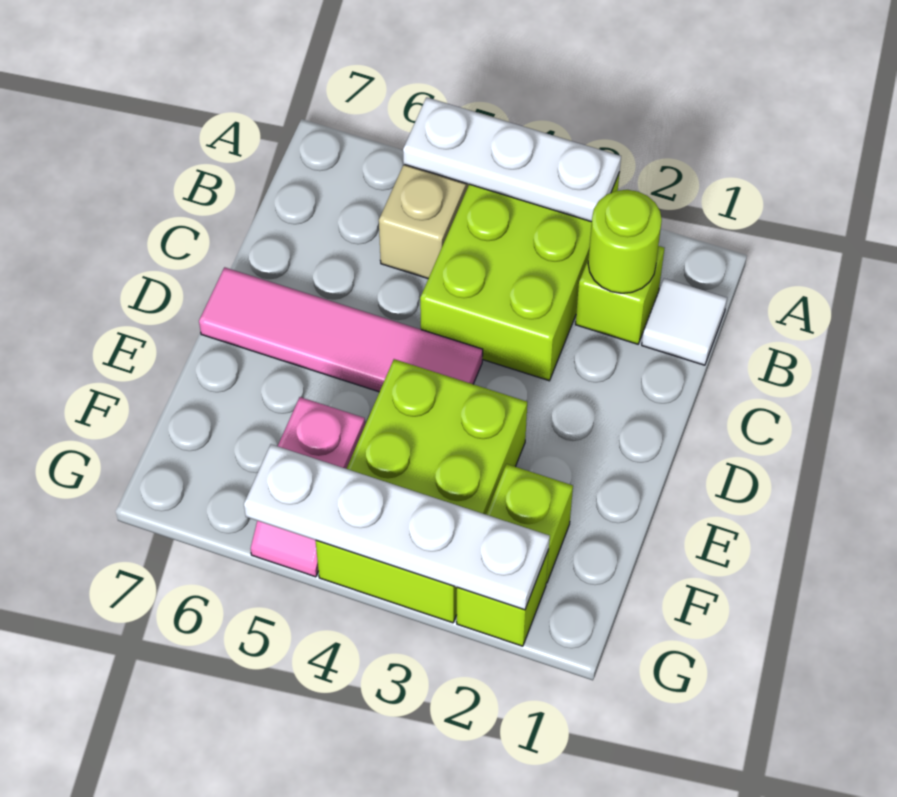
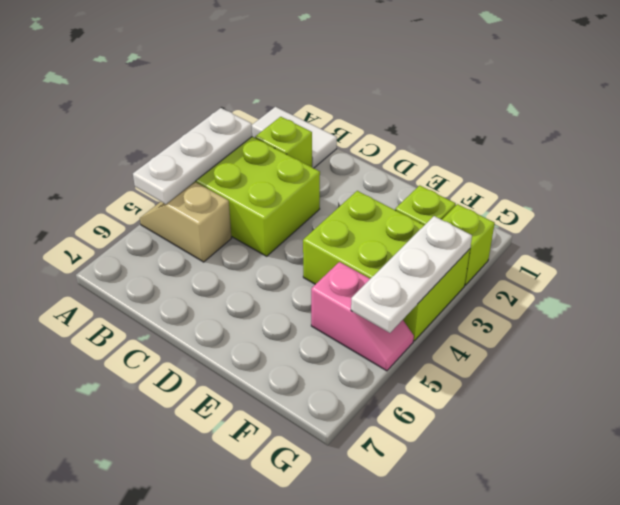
white 1x1 tile [642,278,727,365] -> white 1x2 tile [252,107,337,168]
lime 1x1 round brick [588,190,662,293] -> none
pink 1x4 tile [199,267,483,392] -> none
white 1x4 plate [244,444,550,610] -> white 1x3 plate [351,216,472,333]

